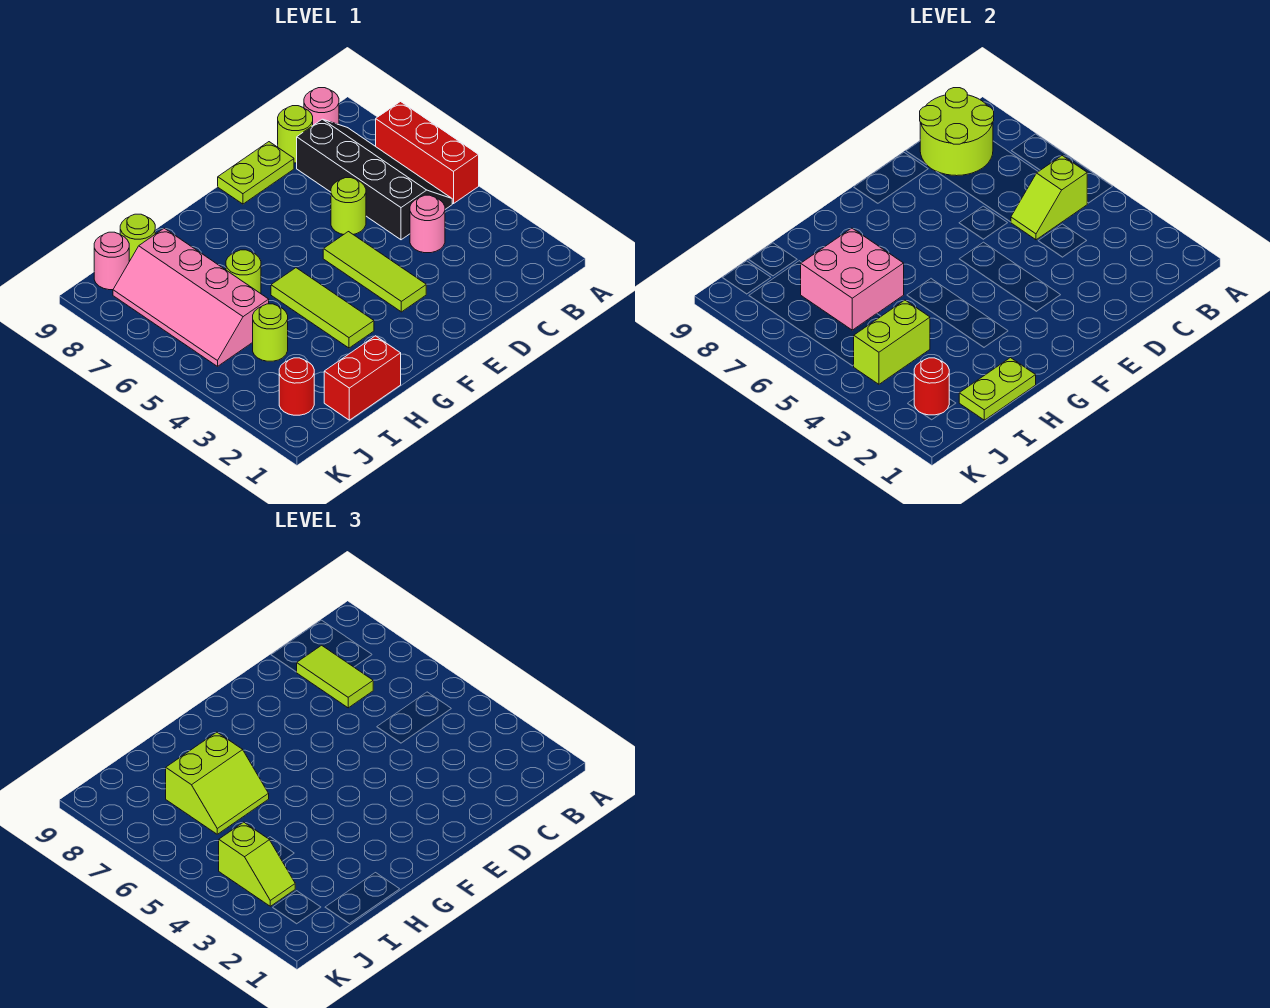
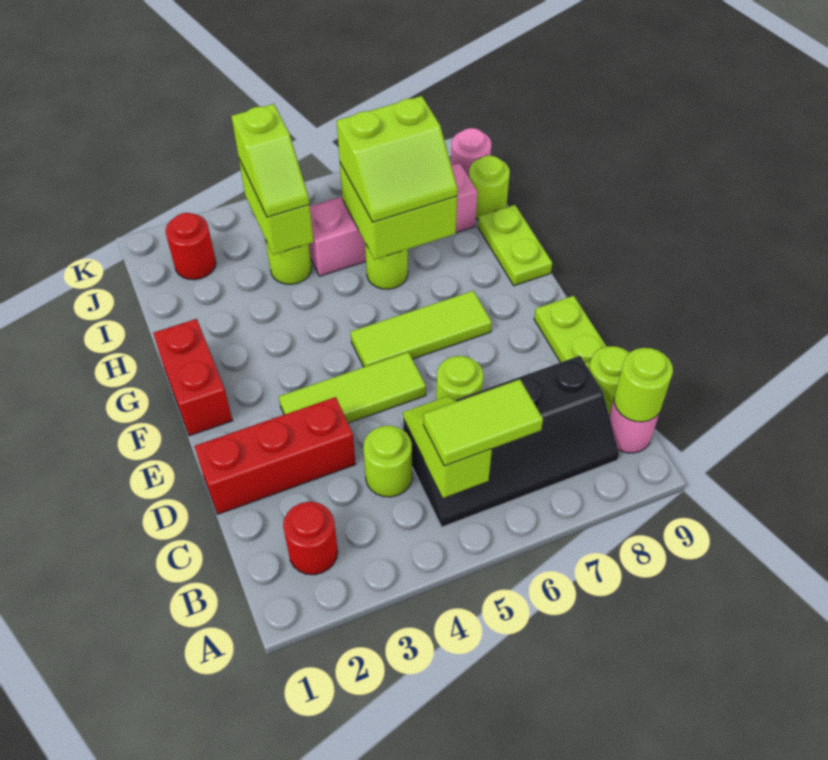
red 1x3 brick [376,102,479,204] -> red 1x3 brick moved to [194,397,356,514]
lime 2x2 round brick [920,88,994,176] -> lime 1x1 round brick [614,348,673,422]
pink 1x1 round brick [410,195,445,253] -> lime 1x1 round brick [363,426,412,497]
lime 1x2 tile [297,645,373,708] -> lime 1x2 tile moved to [423,379,543,466]
lime 1x3 tile [271,268,374,348] -> lime 1x3 tile moved to [351,291,492,367]
red 1x2 brick [324,336,401,420] -> red 1x2 brick moved to [153,319,233,436]
lime 1x2 plate [959,358,1036,420] -> lime 1x2 plate moved to [478,205,552,286]
pink 2x2 brick [801,228,904,330] -> lime 2x2 brick [340,163,457,260]
lime 2x2 slope [166,732,269,834] -> lime 2x2 slope turned to [337,96,458,222]
red 1x1 round brick [914,358,949,415] -> red 1x1 round brick moved to [283,502,338,575]
lime 1x2 slope [219,822,295,906] -> lime 1x2 slope turned to [232,104,309,217]

